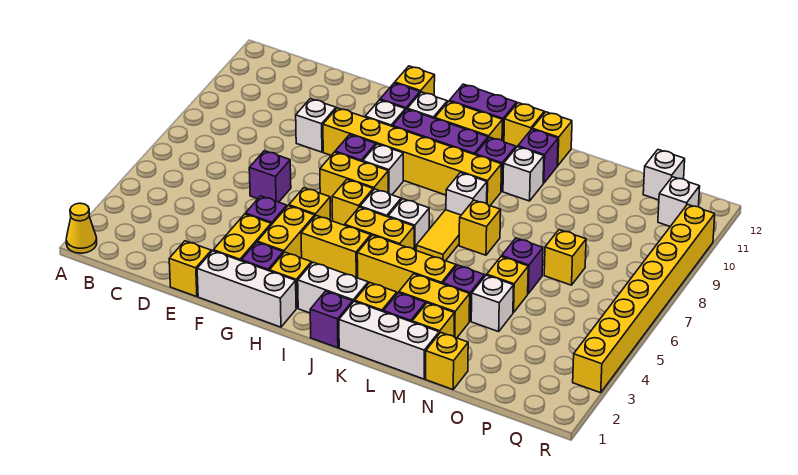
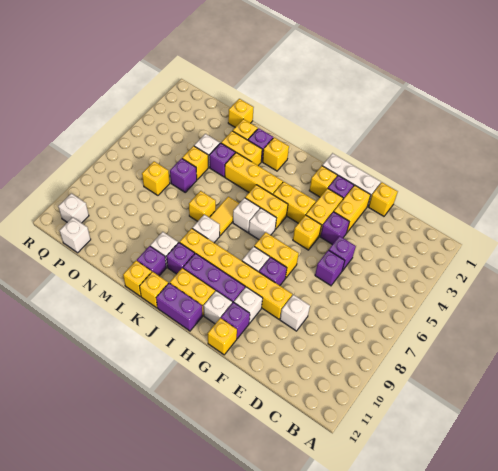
yellow 1x1 cone [66,203,97,253] -> none
yellow 1x1 brick [332,180,373,225] -> none
white 1x2 brick [298,262,368,313] -> none
purple 1x1 brick [310,291,353,348] -> purple 1x1 brick moved to [329,236,356,271]
white 1x3 brick [339,301,439,379] -> none
yellow 1x8 brick [573,204,715,393] -> none

